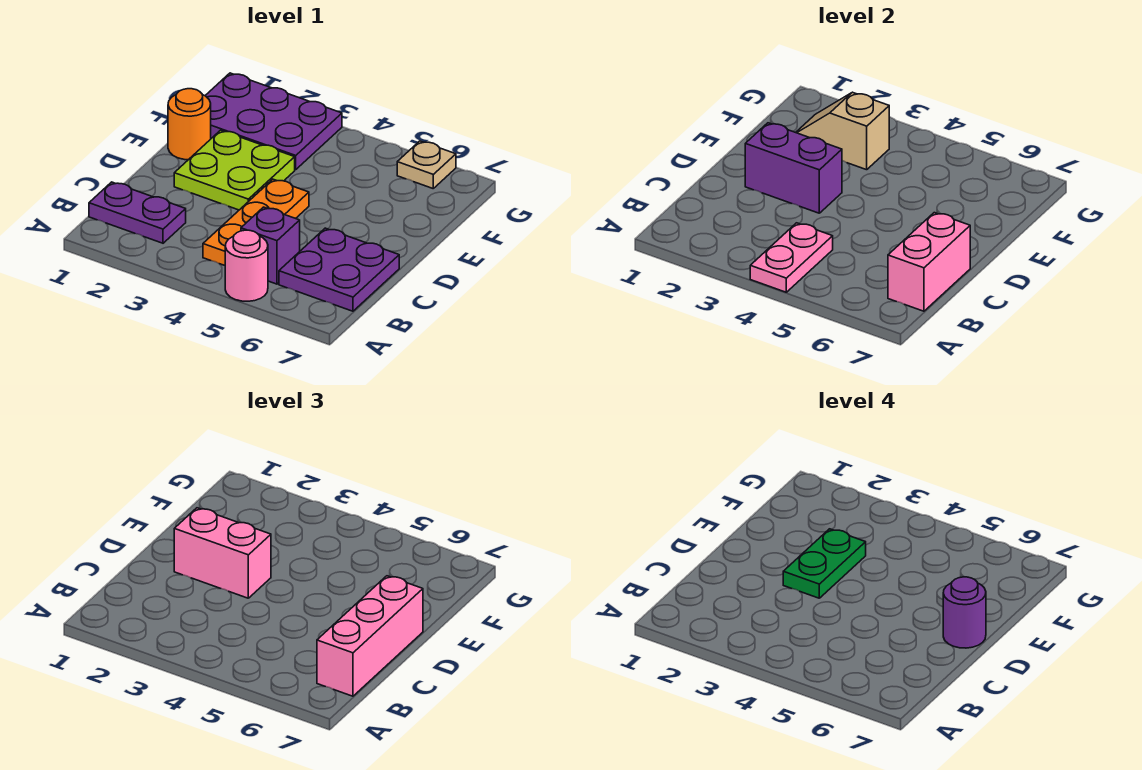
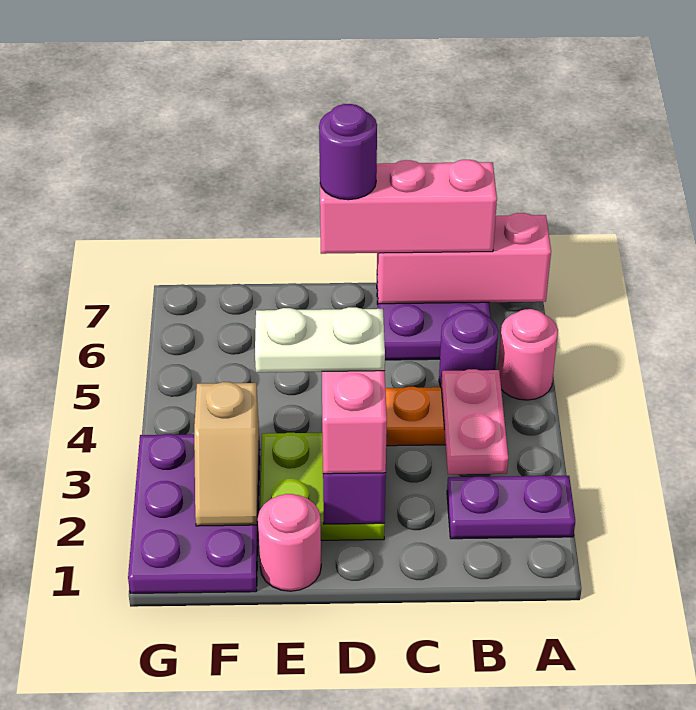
pink 1x2 plate [750,223,833,292] -> pink 1x2 plate turned to [441,369,508,474]
purple 1x2 plate [89,182,186,243] -> purple 1x2 plate turned to [447,476,575,539]
purple 1x1 brick [241,207,300,284] -> purple 1x1 round brick [439,310,498,386]
pink 1x2 brick [888,213,970,311] -> pink 1x3 brick [377,213,551,304]
green 1x2 plate [783,529,866,598] -> white 1x2 plate [255,307,385,372]
orange 1x1 round brick [168,89,211,160] -> pink 1x1 round brick [258,494,321,591]
tan 1x1 plate [397,141,456,188] -> none

